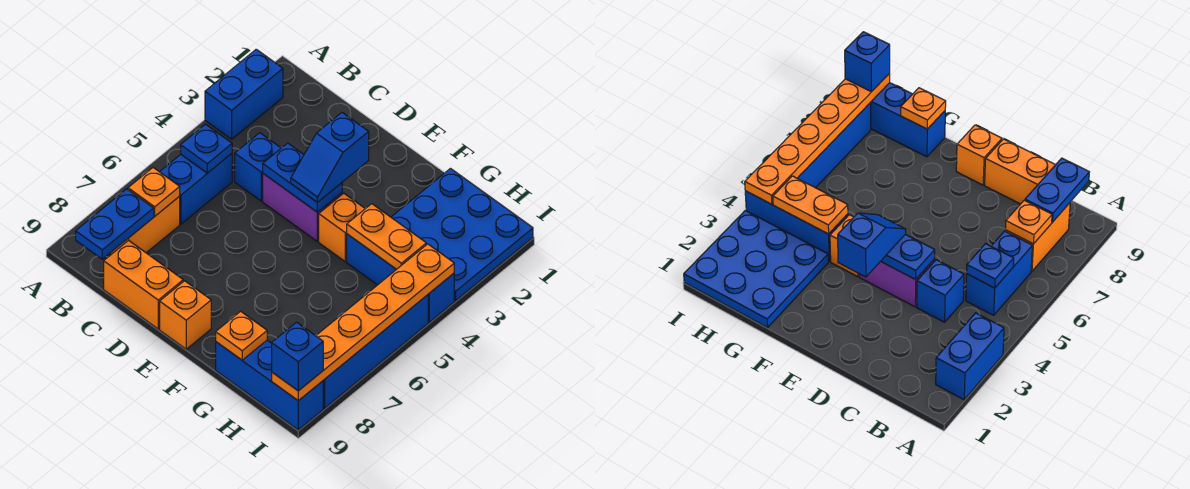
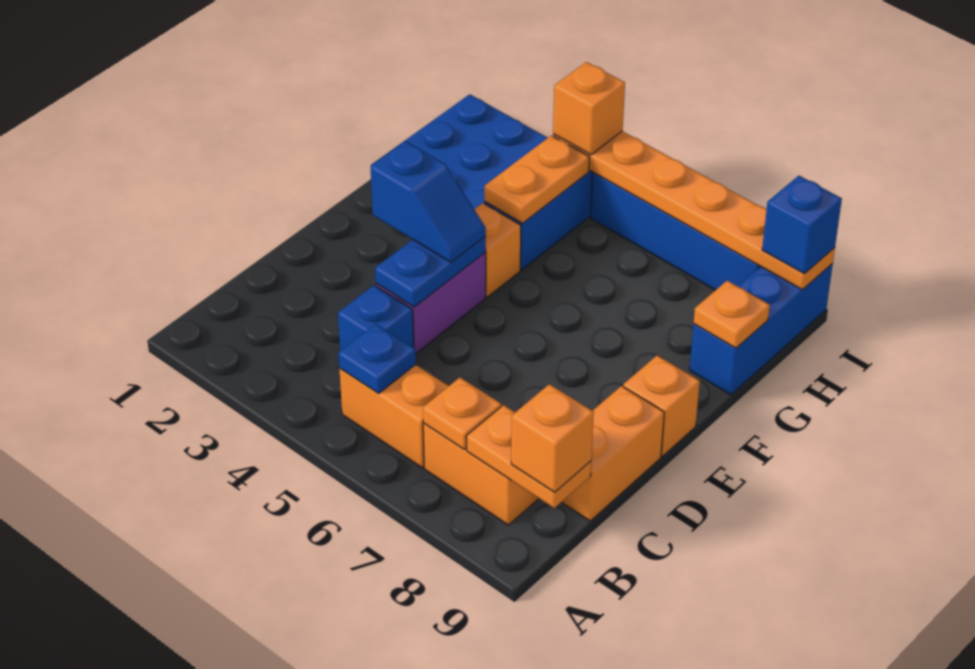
blue 1x2 brick [205,49,283,139] -> none
blue 1x2 brick [160,154,232,224] -> orange 1x2 brick [339,365,448,468]
blue 1x2 plate [76,189,154,259] -> orange 1x2 plate [466,405,591,508]
none -> orange 1x1 brick [511,384,594,492]
none -> orange 1x1 brick [553,62,625,155]

